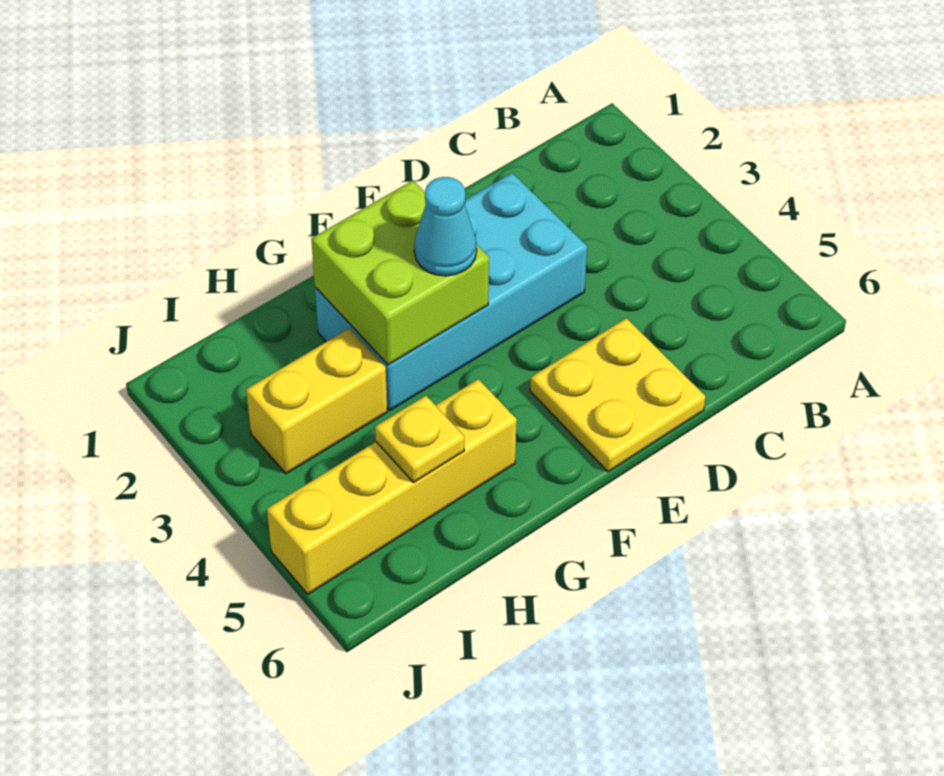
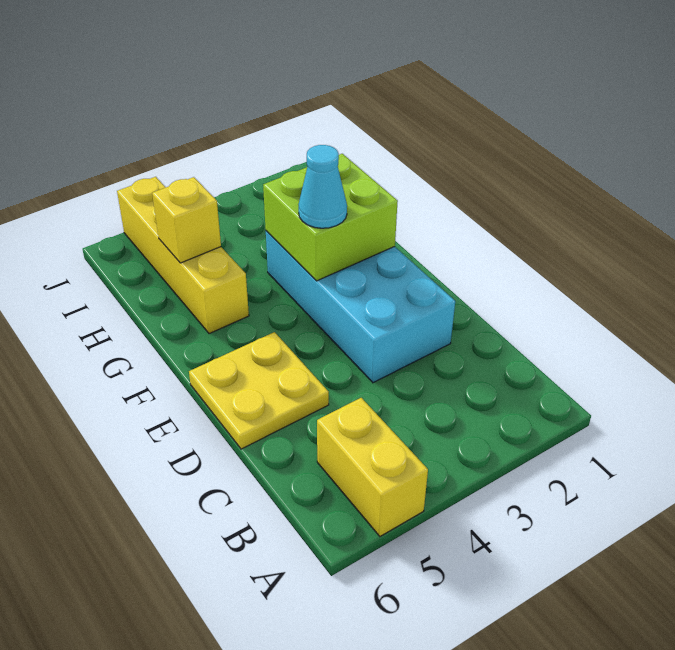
yellow 1x2 brick [246,328,387,474] -> yellow 1x2 brick moved to [317,398,428,536]
yellow 1x1 plate [375,396,464,482] -> yellow 1x1 brick [152,177,221,263]

